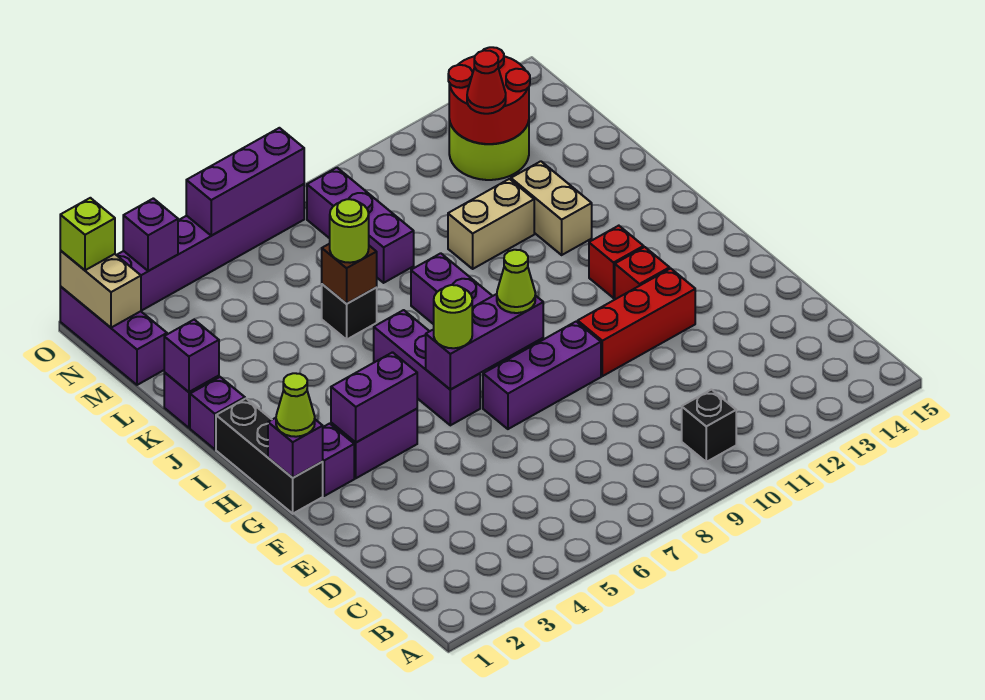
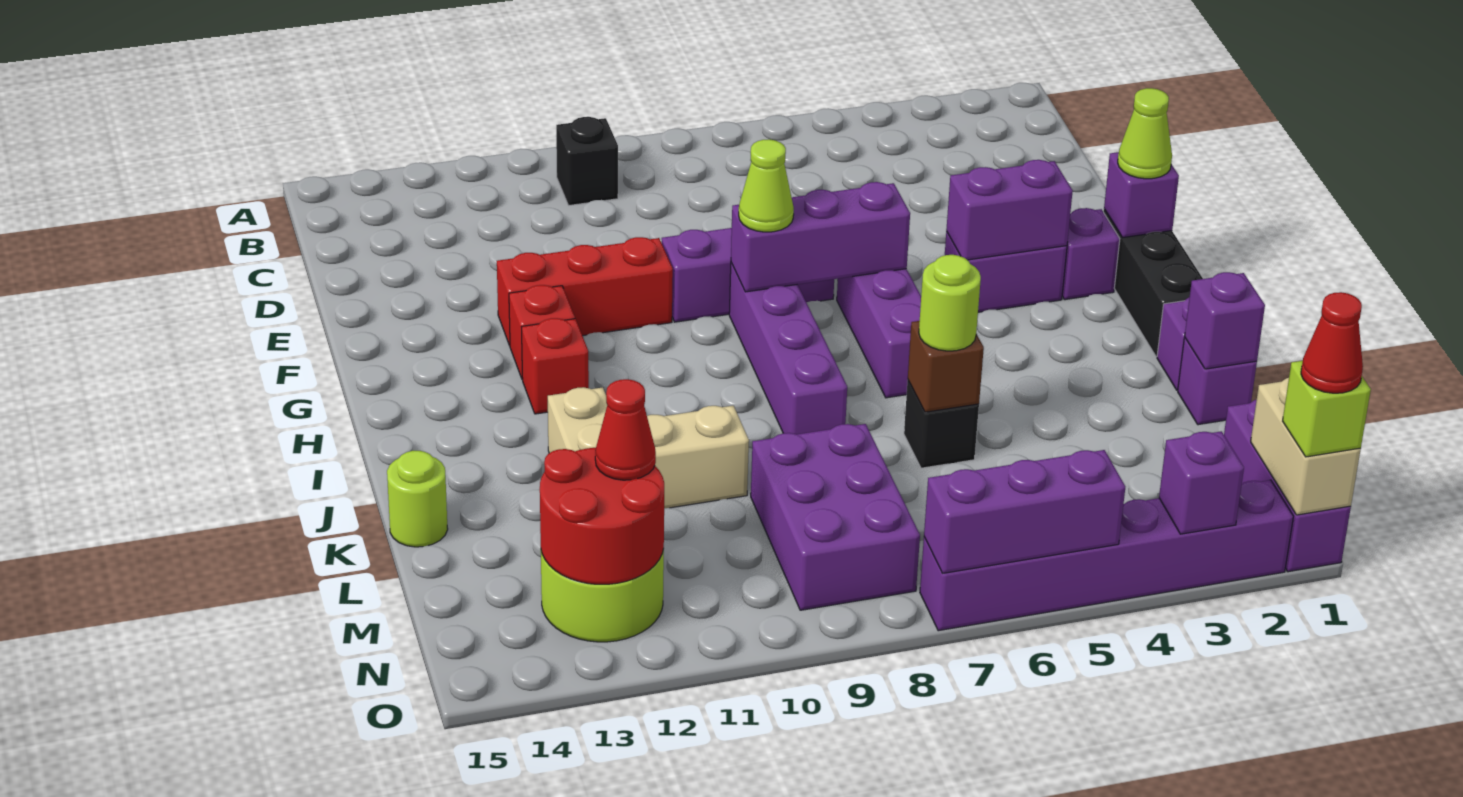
lime 1x1 round brick [434,285,472,348] -> lime 1x1 round brick moved to [387,451,448,547]
purple 1x3 brick [307,168,414,283] -> purple 2x3 brick [751,424,920,610]
none -> red 1x1 cone [1301,292,1363,393]

